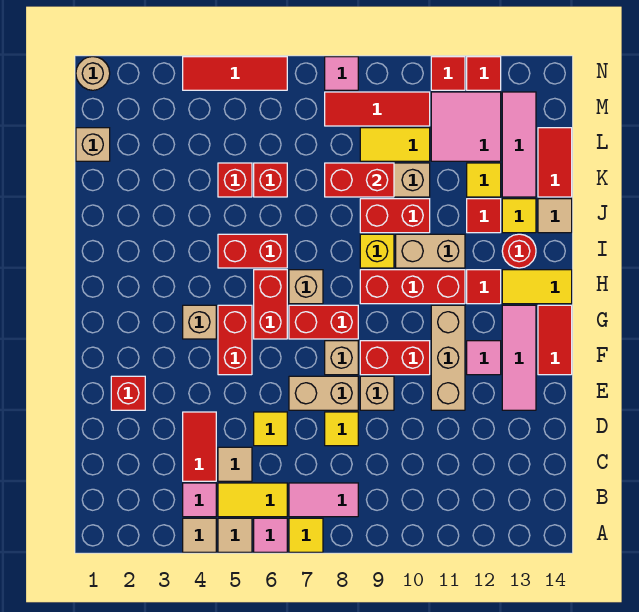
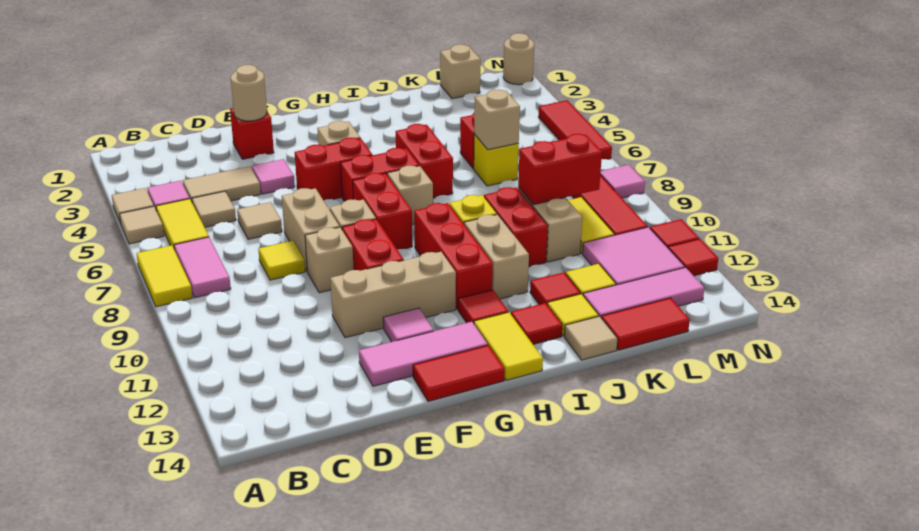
pink 1x1 tile [254,518,287,552] -> pink 1x1 tile moved to [252,159,295,194]
yellow 1x1 tile [289,518,323,552] -> yellow 1x2 tile [136,245,193,307]
red 1x2 tile [183,412,216,481] -> tan 1x2 tile [183,166,261,201]
yellow 1x1 tile [254,412,287,446] -> tan 1x1 tile [237,202,282,239]
none -> tan 1x1 round brick [231,65,267,121]
red 1x1 round brick [502,234,536,268] -> red 1x1 tile [511,303,562,344]
red 1x1 brick [254,163,287,197] -> yellow 1x1 brick [474,134,519,186]
none -> tan 1x1 brick [474,90,520,150]
red 1x2 brick [325,163,394,197] -> red 1x2 brick turned to [518,134,602,205]

